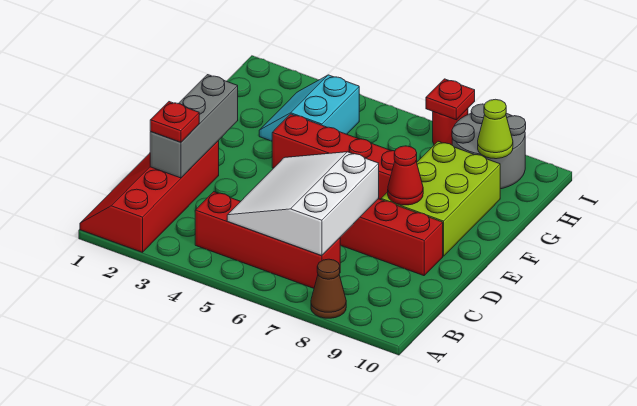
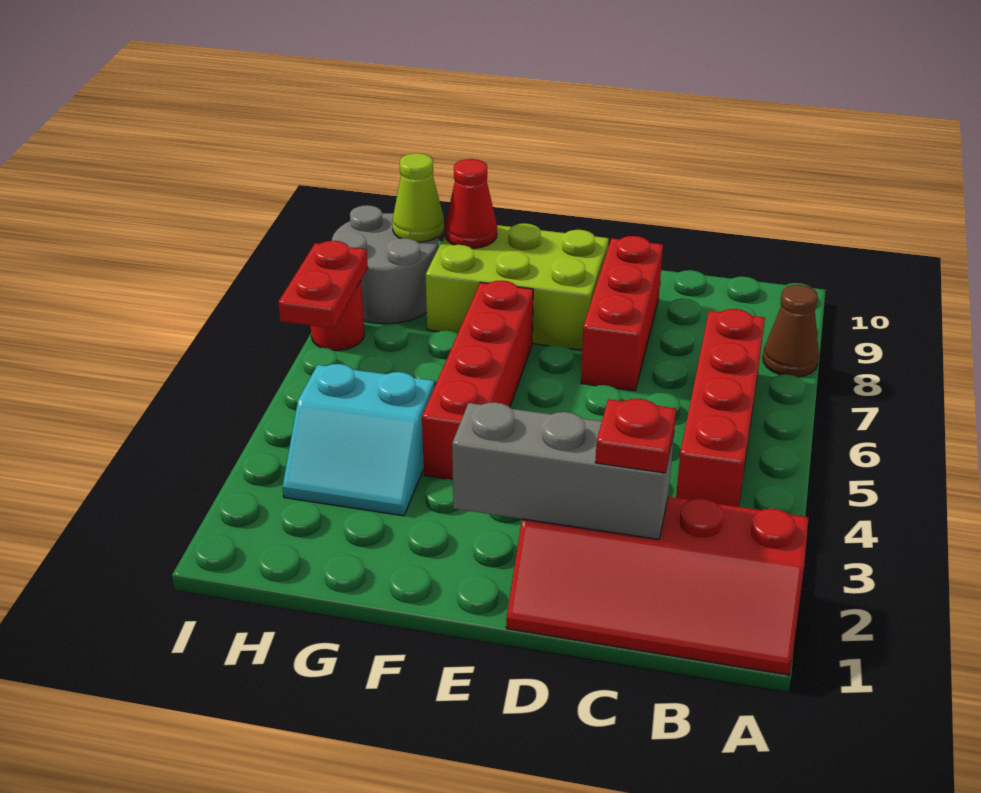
white 3x3 slope [227,152,379,256] -> none
red 1x1 cone [388,146,423,205] -> red 1x1 cone moved to [445,159,497,248]
red 1x1 plate [426,79,475,120] -> red 1x2 plate [278,241,368,328]

